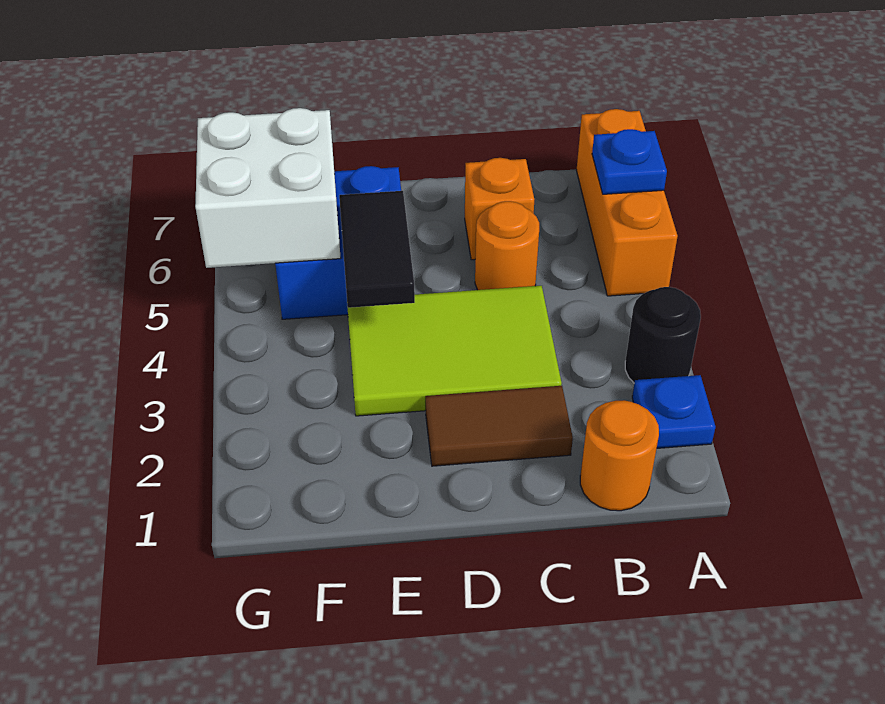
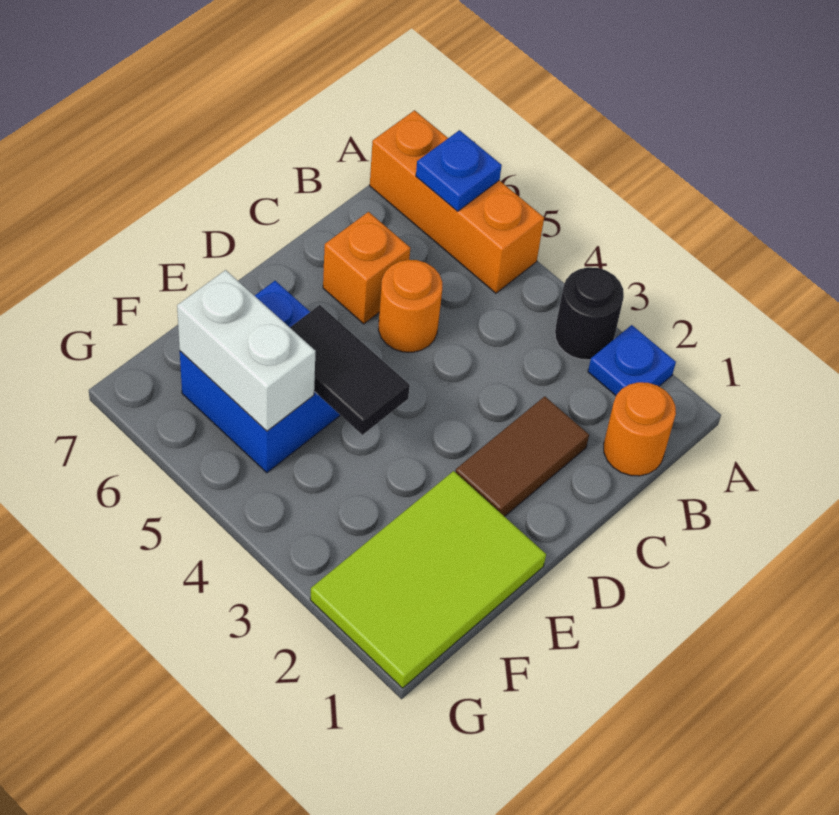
lime 2x3 tile [348,286,562,416] -> lime 2x3 tile moved to [310,471,546,688]
white 2x2 brick [195,108,341,268] -> white 1x2 brick [177,270,316,431]

